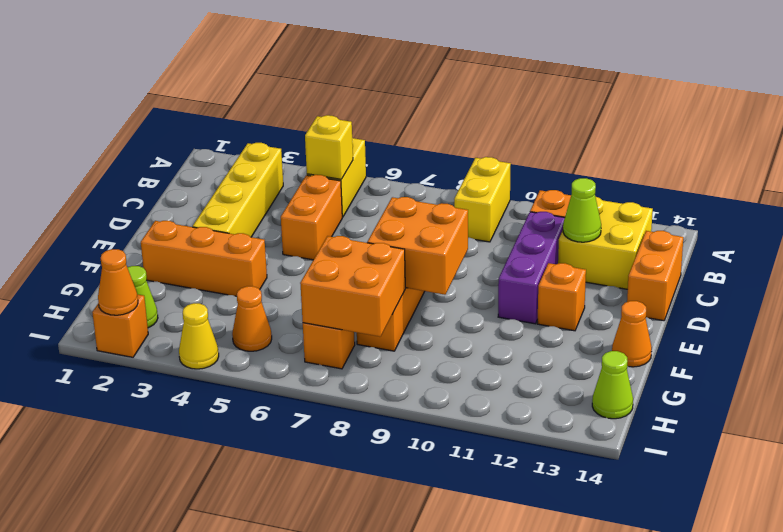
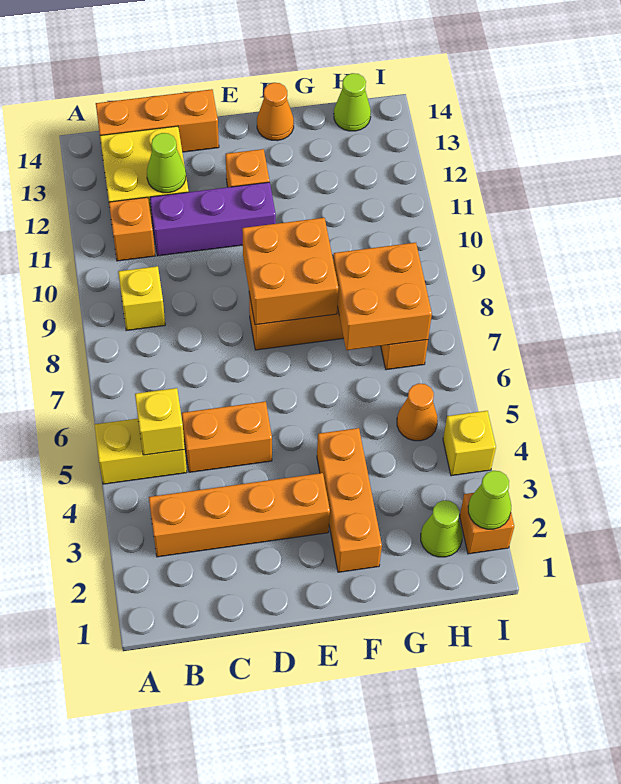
yellow 1x2 brick [454,157,511,242] -> yellow 1x1 brick [118,266,165,331]
yellow 1x4 brick [193,143,283,237] -> orange 1x4 brick [149,473,330,557]
orange 1x2 brick [627,231,683,321] -> orange 1x3 brick [96,89,219,152]
orange 1x1 cone [98,249,138,315] -> lime 1x1 cone [468,471,511,529]
yellow 1x1 cone [179,303,219,369] -> yellow 1x1 brick [443,411,496,476]

